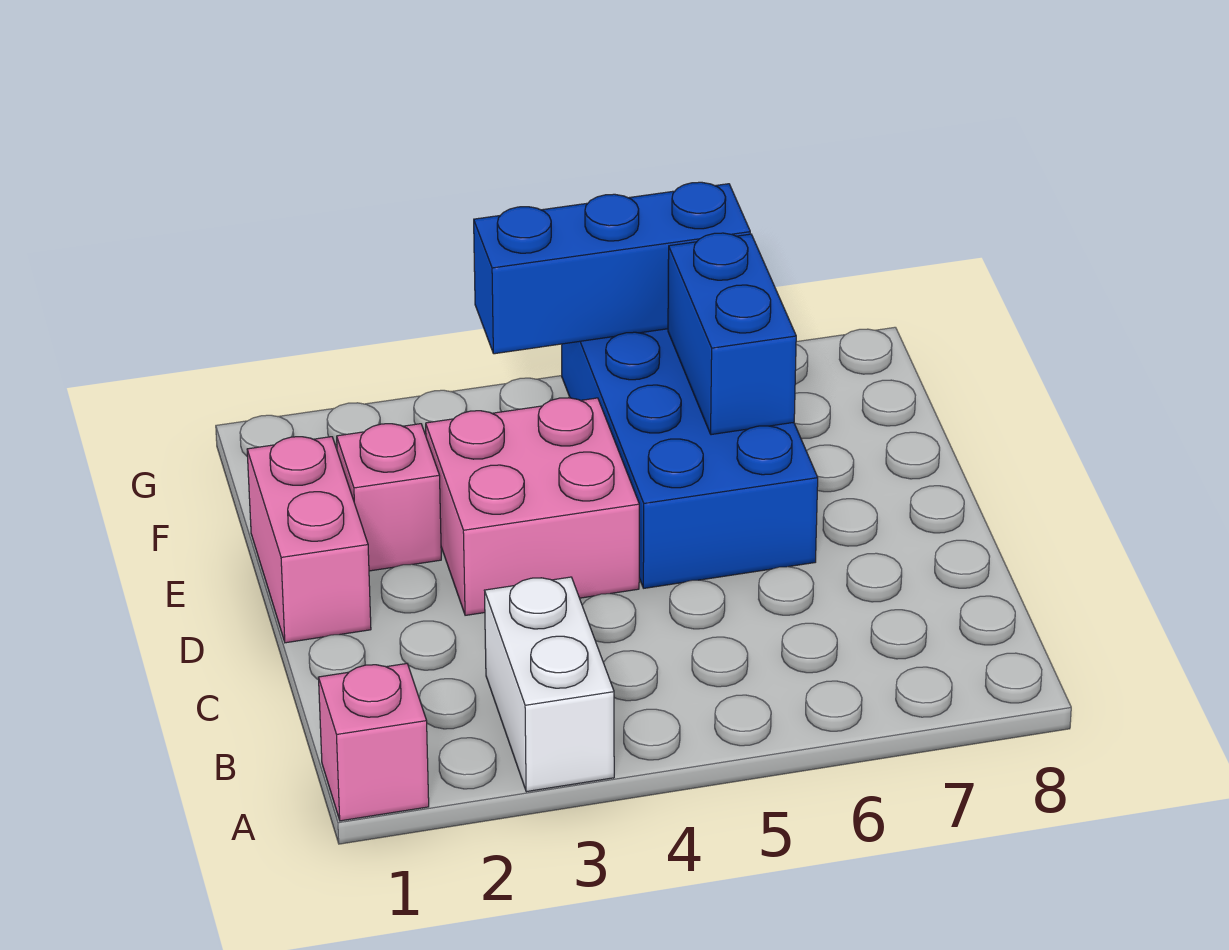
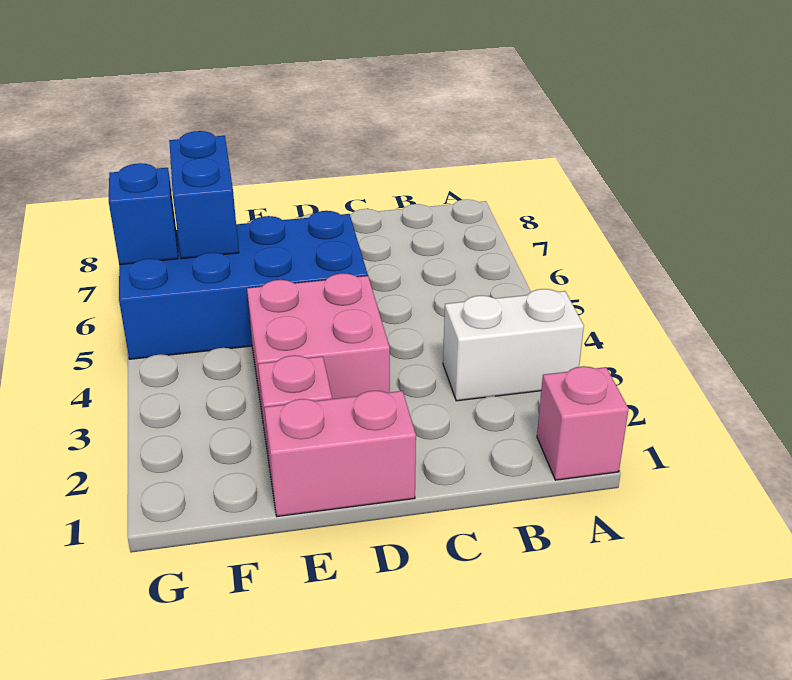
blue 1x2 brick [668,233,796,435] -> blue 1x2 brick turned to [169,131,239,259]
blue 1x3 brick [474,182,750,354] -> blue 1x1 brick [109,163,178,265]

